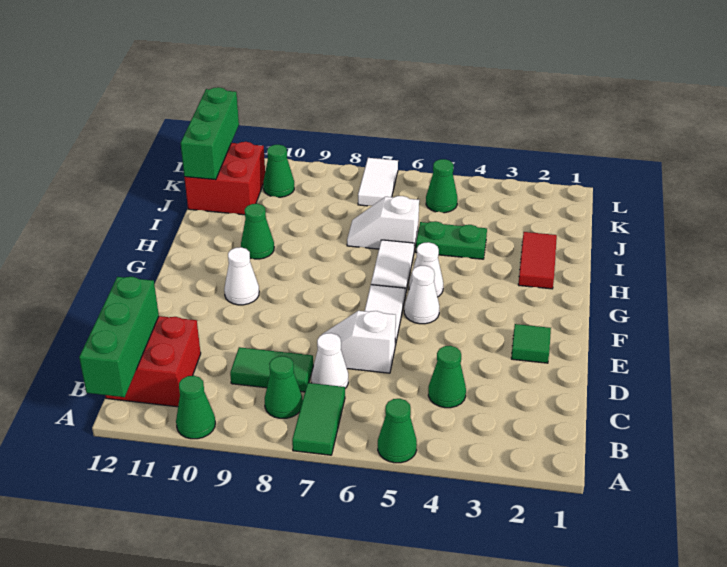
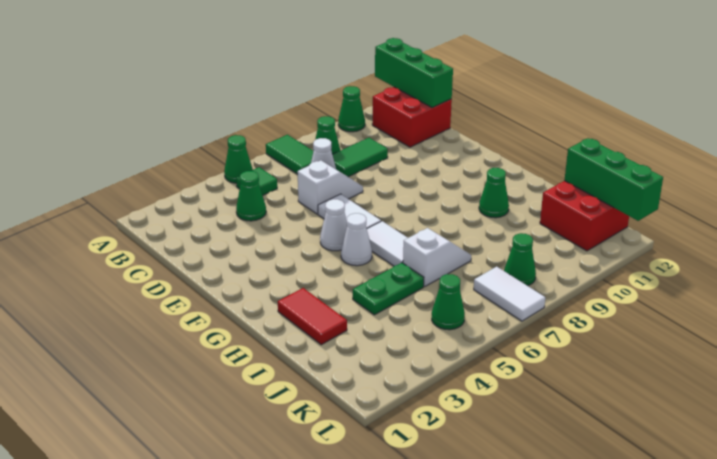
green 1x1 tile [511,324,551,363] -> green 1x1 tile moved to [236,167,277,195]
white 1x1 cone [224,247,259,305] -> none
green 1x1 cone [263,145,294,197] -> green 1x1 cone moved to [504,233,536,286]

